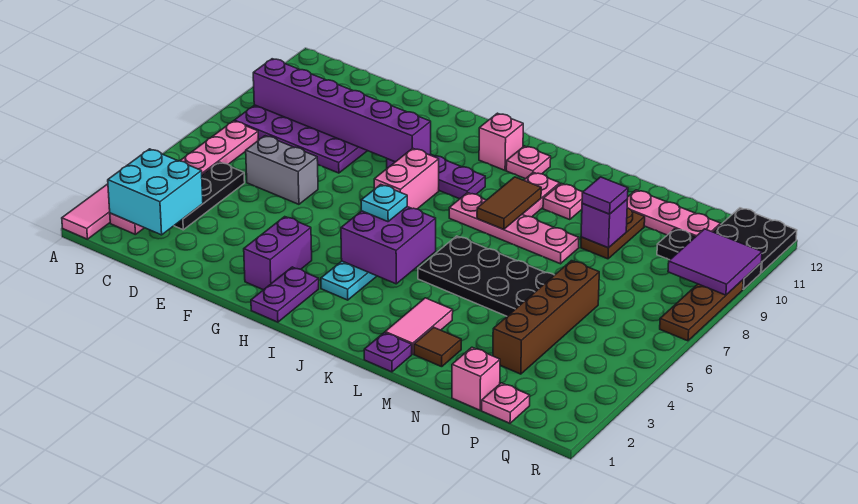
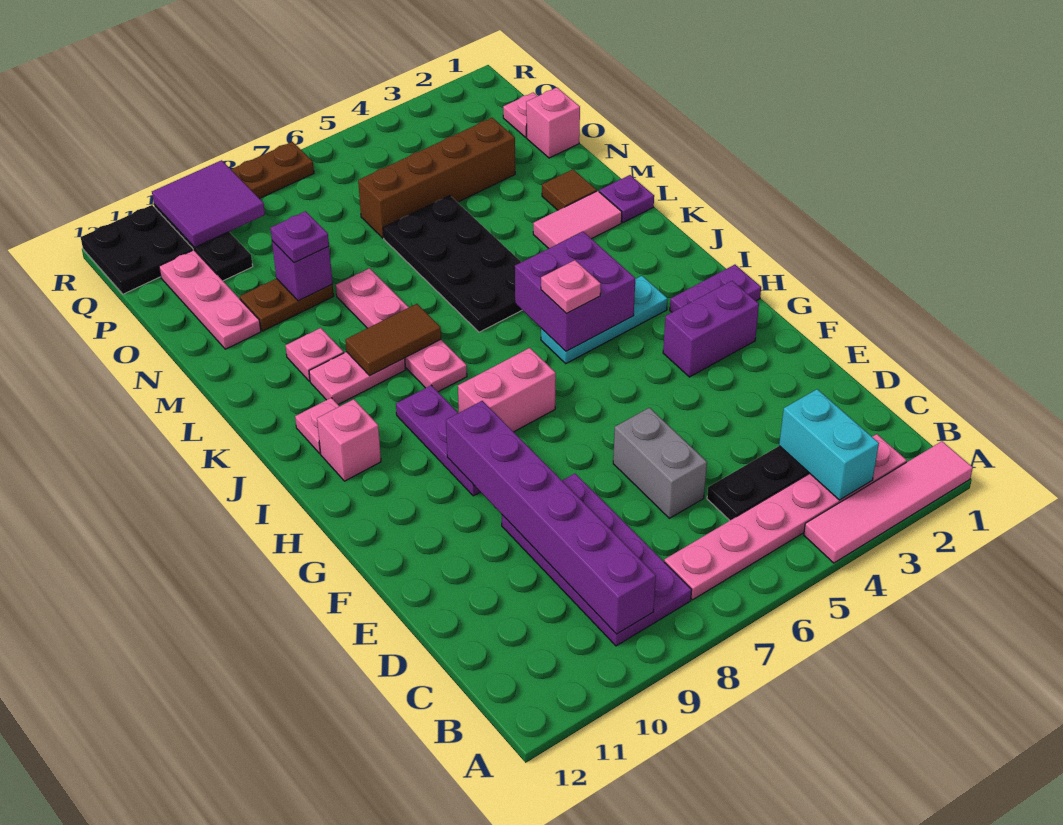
cyan 2x2 brick [108,149,203,235] -> cyan 1x2 brick [779,389,879,500]
cyan 1x1 plate [361,185,407,222] -> pink 1x1 plate [541,260,601,314]
purple 1x1 tile [582,177,628,214] -> purple 1x1 plate [270,211,329,263]

